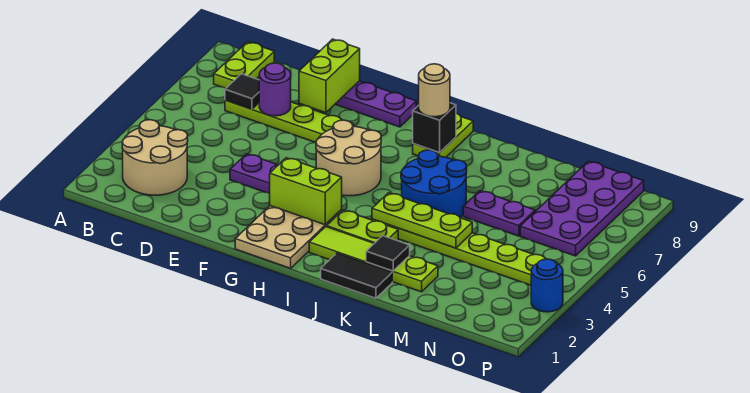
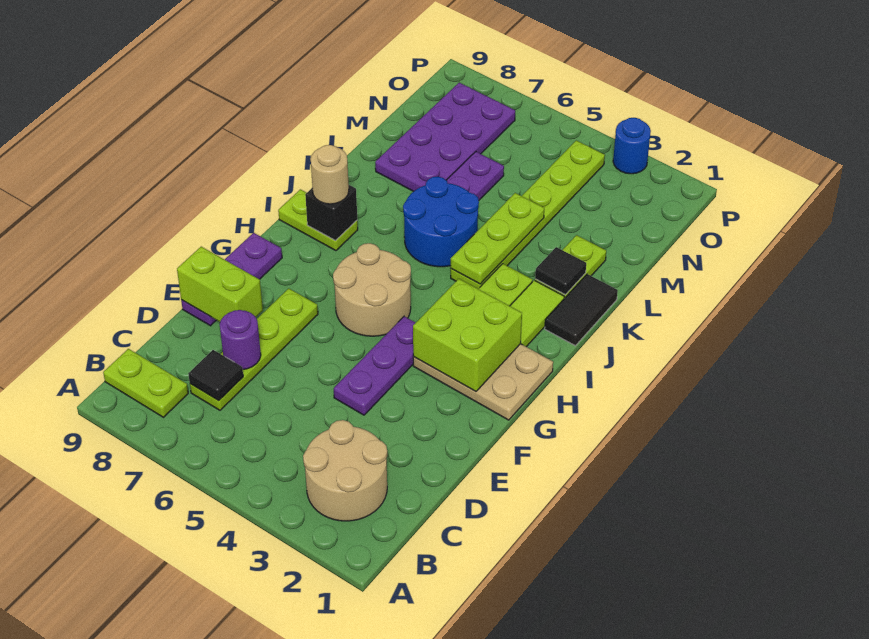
lime 1x2 brick [270,158,342,225] -> lime 2x2 brick [413,279,522,391]
purple 2x4 plate [520,161,644,256] -> purple 2x4 plate turned to [375,83,515,191]

